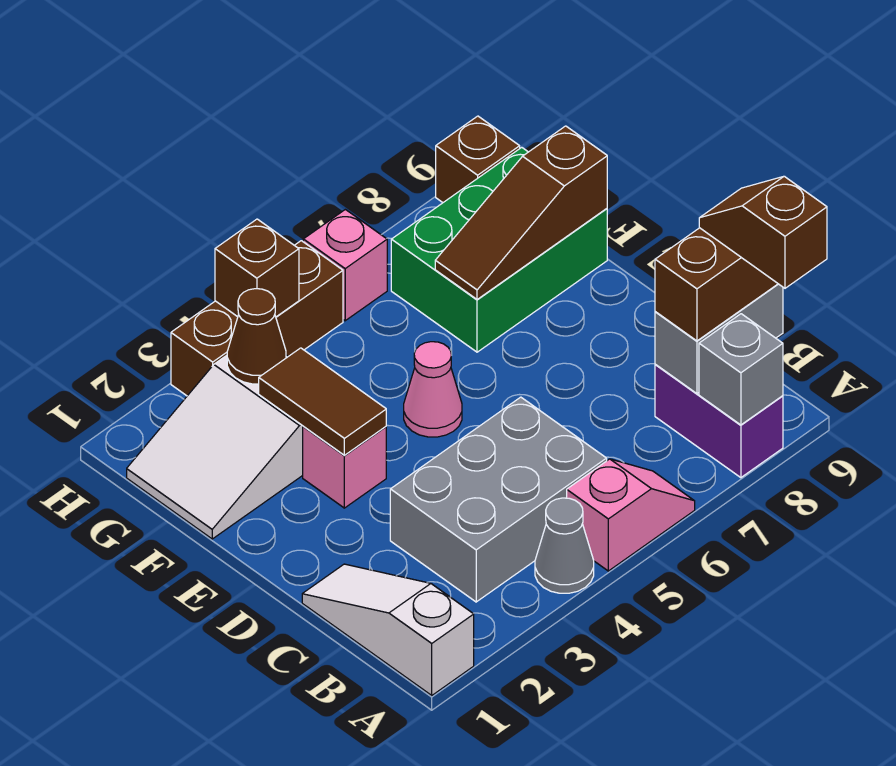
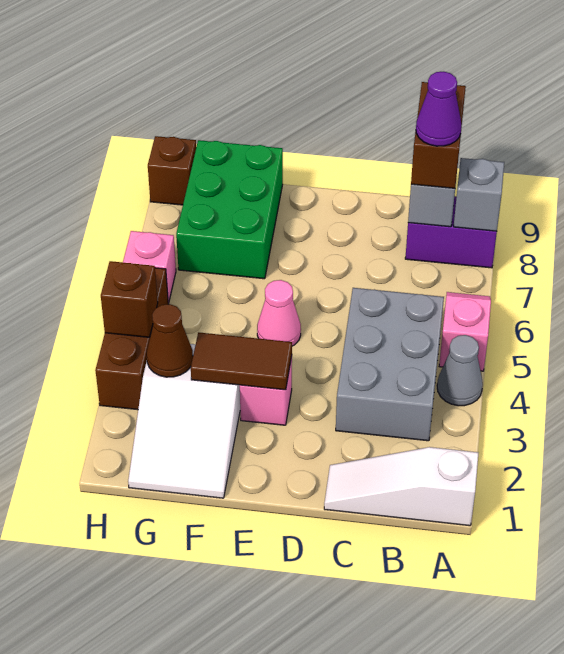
brown 1x2 slope [699,176,827,288] -> none
none -> purple 1x1 cone [416,72,462,146]
brown 1x3 slope [435,126,607,299] -> none

